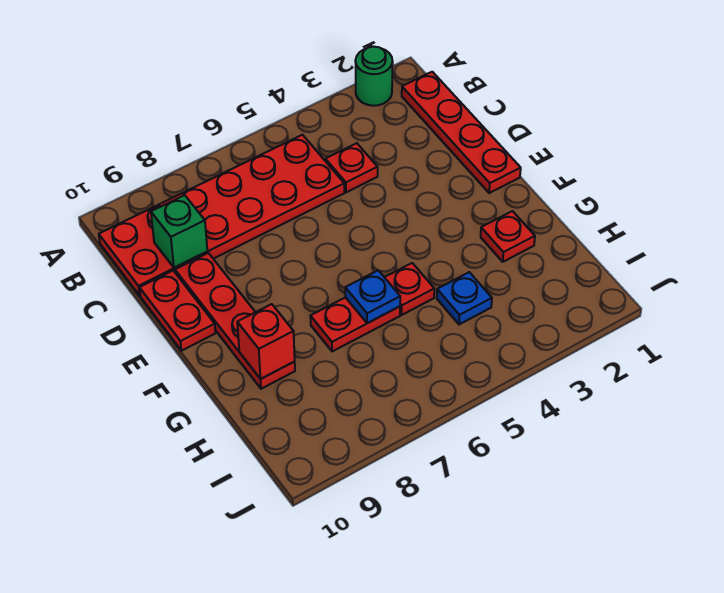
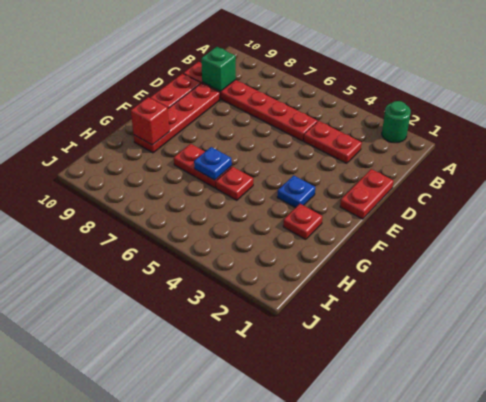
red 1x4 plate [402,72,521,193] -> red 1x2 plate [340,169,394,219]
red 2x6 plate [99,135,344,295] -> red 1x6 plate [183,62,318,141]
red 1x1 plate [325,143,378,192] -> red 1x2 plate [304,121,362,163]
blue 1x1 plate [437,272,492,325] -> blue 1x1 plate moved to [277,175,315,208]

